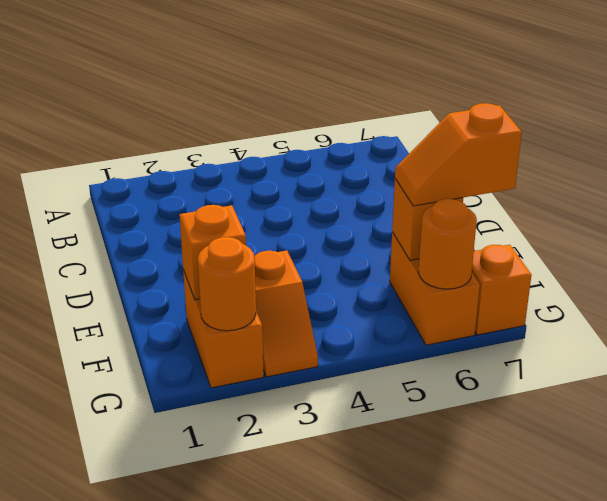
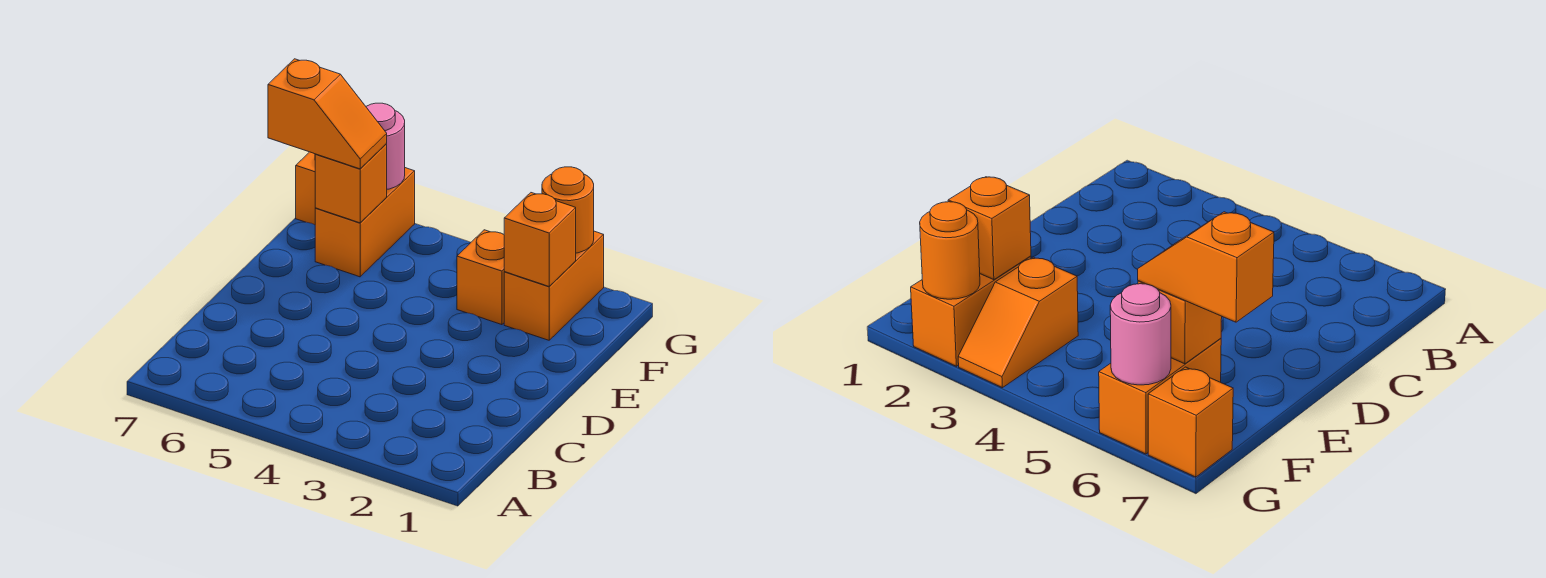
orange 1x1 round brick [418,199,477,289] -> pink 1x1 round brick [366,103,405,189]

